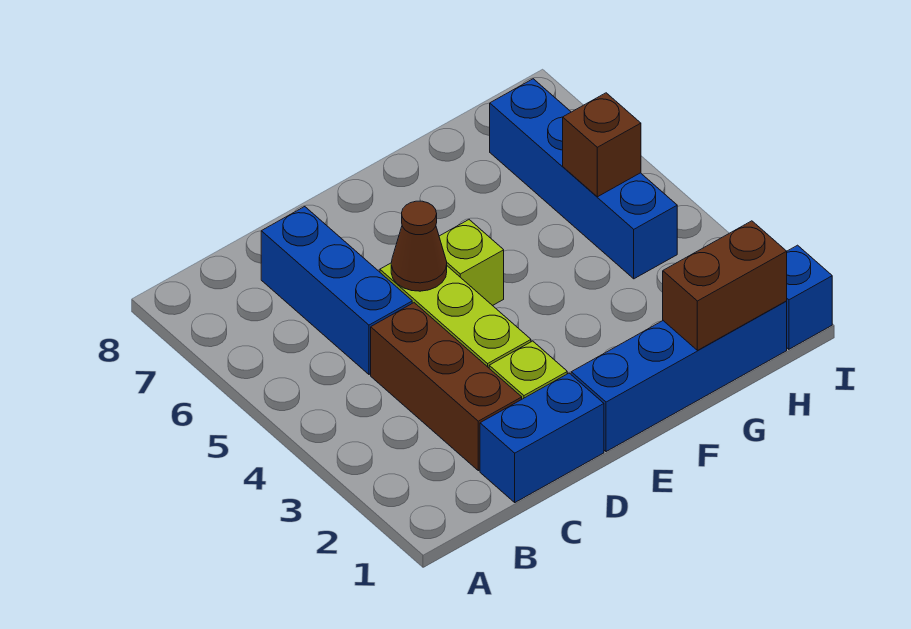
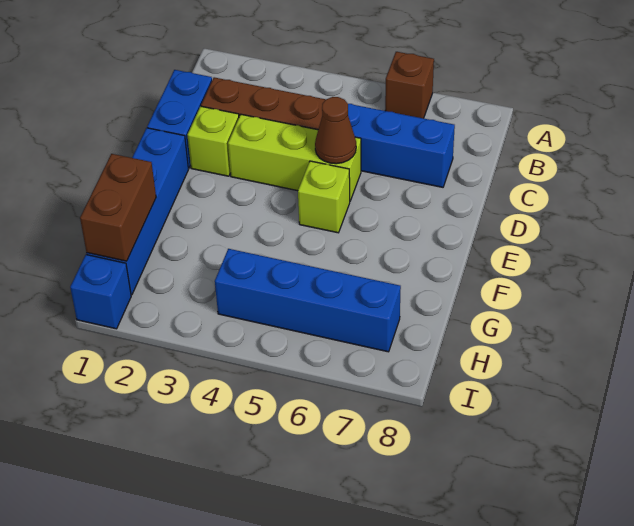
brown 1x1 brick [563,93,641,197] -> brown 1x1 brick moved to [385,52,434,118]

